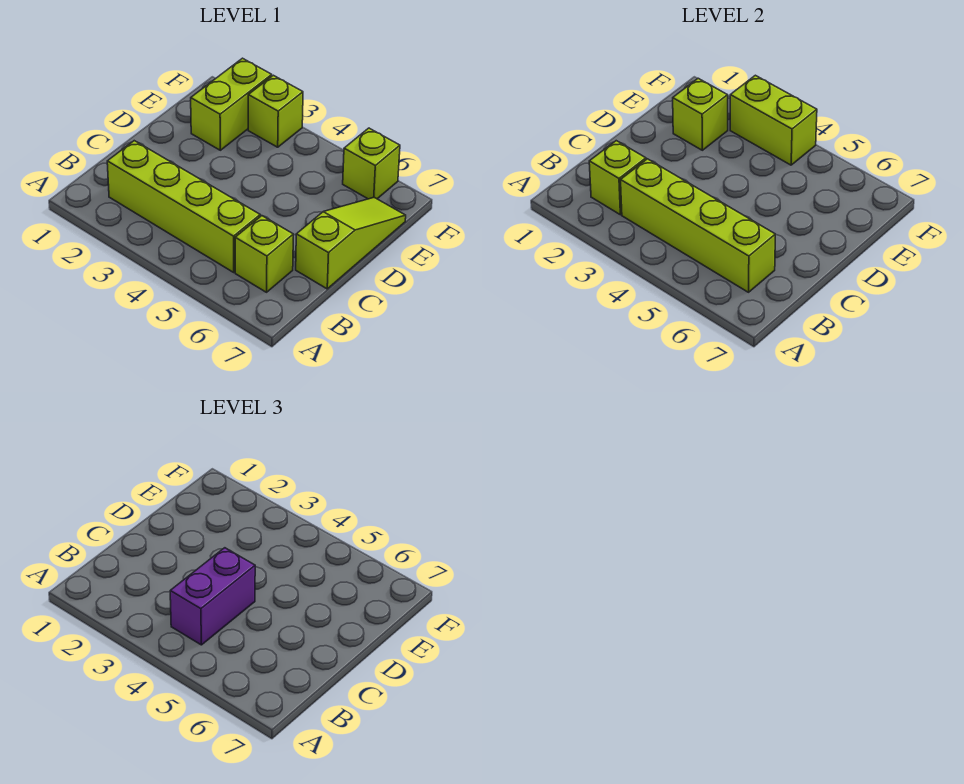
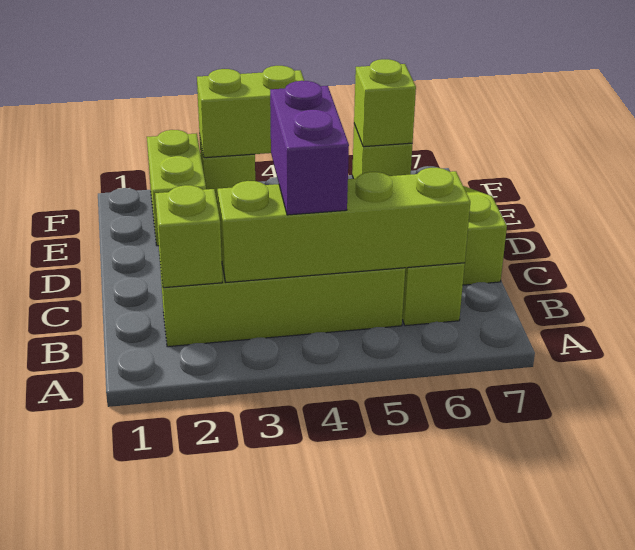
lime 1x1 brick [673,78,728,150] -> lime 1x1 brick moved to [354,59,416,147]

